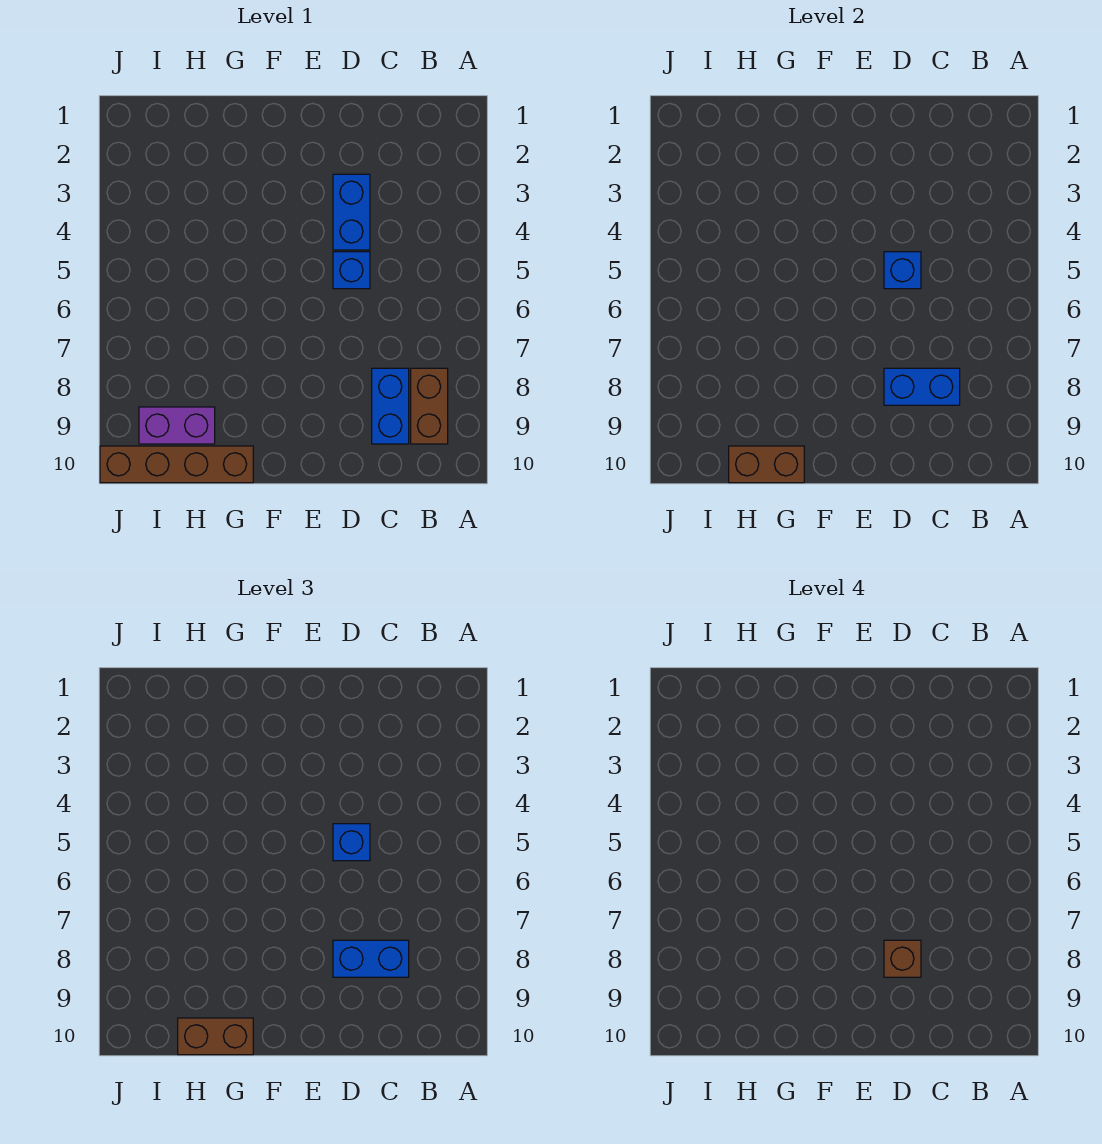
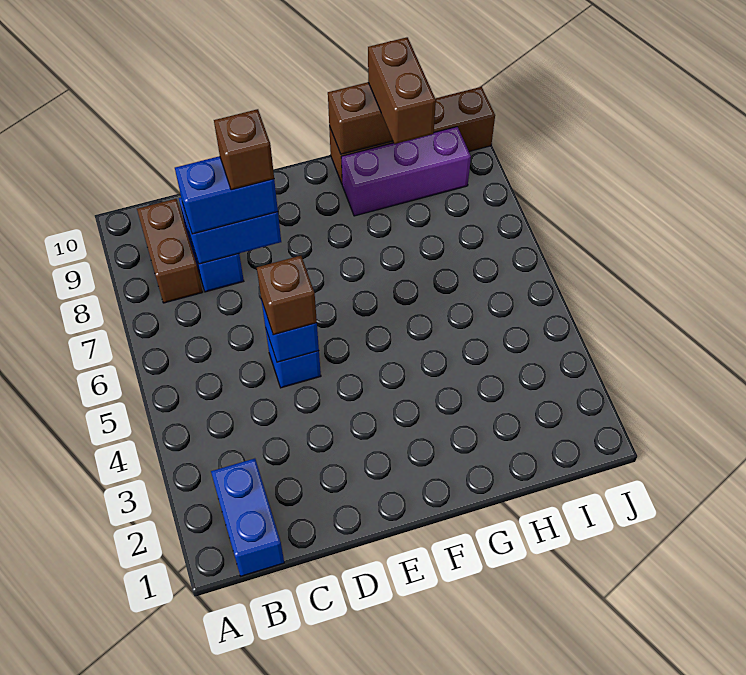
blue 1x2 brick [333,174,370,250] -> blue 1x2 brick moved to [211,459,284,576]
blue 1x1 brick [333,824,370,861] -> brown 1x1 brick [257,256,317,335]
brown 1x2 brick [178,1018,253,1055] -> brown 1x2 brick turned to [368,37,436,144]
purple 1x2 brick [139,407,215,444] -> purple 1x3 brick [341,127,471,216]

